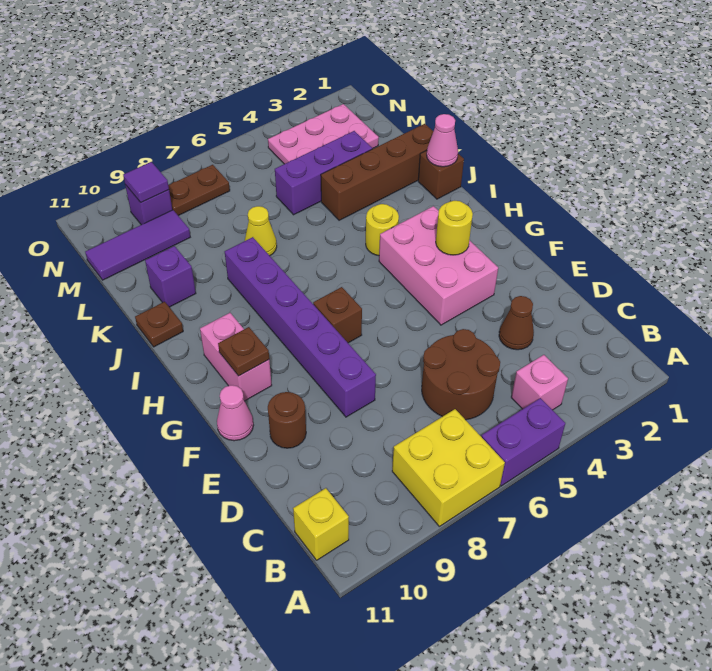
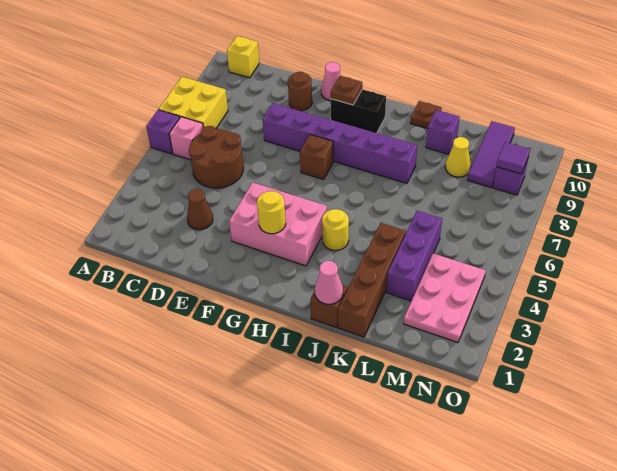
purple 1x2 brick [481,398,565,486] -> purple 1x1 brick [146,110,180,154]
pink 1x1 brick [511,355,568,410] -> pink 1x1 brick moved to [169,117,203,160]
pink 1x2 brick [200,313,272,401] -> black 1x2 brick [331,89,386,133]
yellow 1x1 cone [245,206,277,256] -> yellow 1x1 cone moved to [445,137,471,177]
brown 1x2 plate [168,165,230,216] -> none

